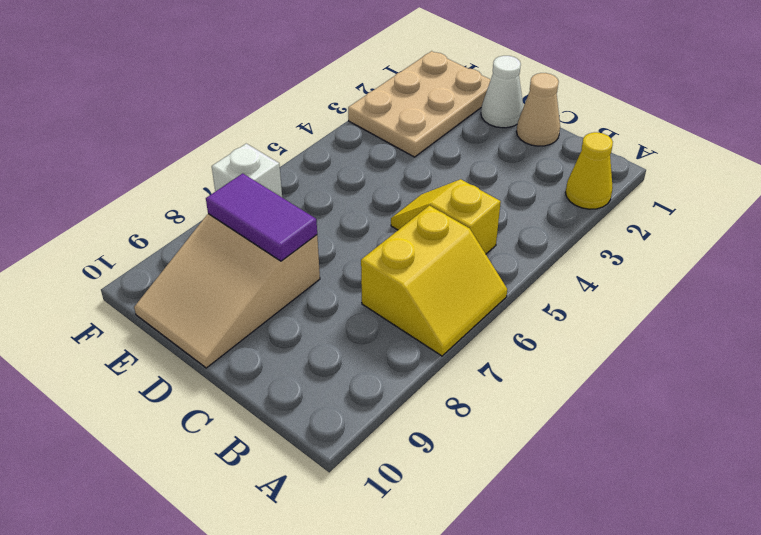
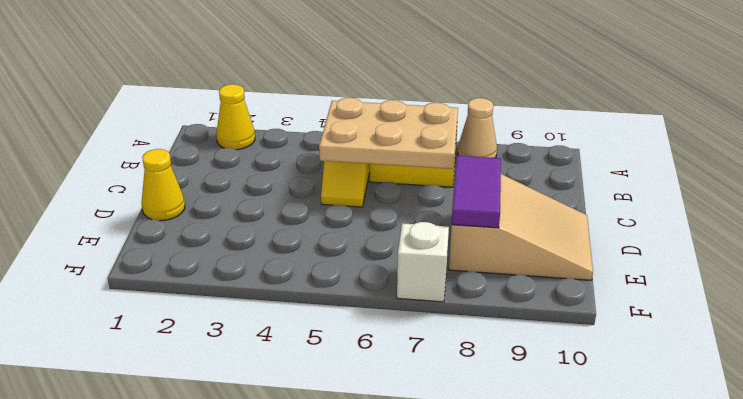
tan 1x1 cone [517,73,560,146] -> tan 1x1 cone moved to [458,98,497,158]
white 1x1 cone [481,56,523,128] -> yellow 1x1 cone [141,149,185,221]
tan 2x3 plate [348,51,491,157] -> tan 2x3 plate moved to [319,98,458,169]

